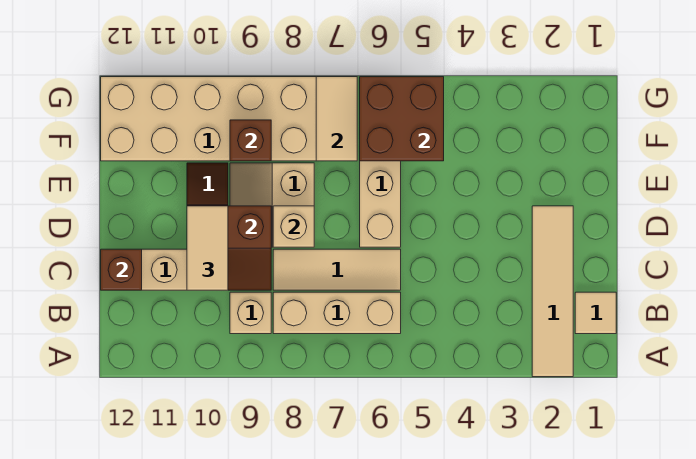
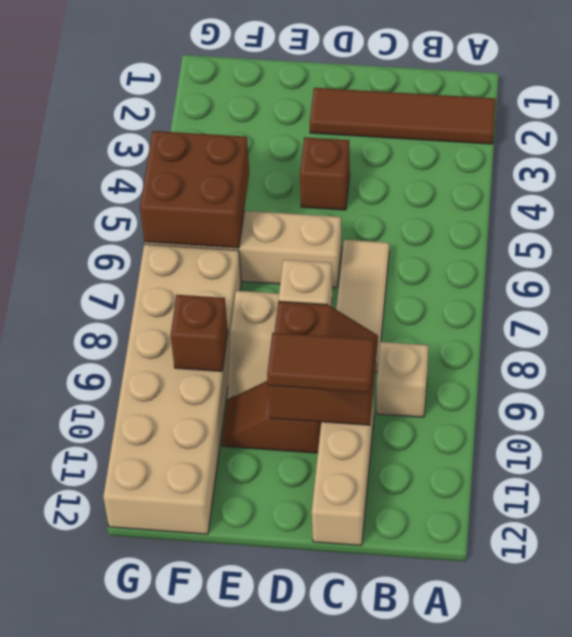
tan 1x4 tile [532,206,573,377] -> brown 1x4 tile [310,88,496,144]
tan 1x1 tile [575,292,616,334] -> none
tan 1x3 brick [273,292,401,334] -> none
tan 1x2 tile [187,206,228,290] -> brown 1x2 tile [267,333,374,392]
brown 1x1 brick [101,249,142,290] -> brown 1x1 brick moved to [300,137,350,210]
tan 1x2 tile [316,77,357,161] -> none

